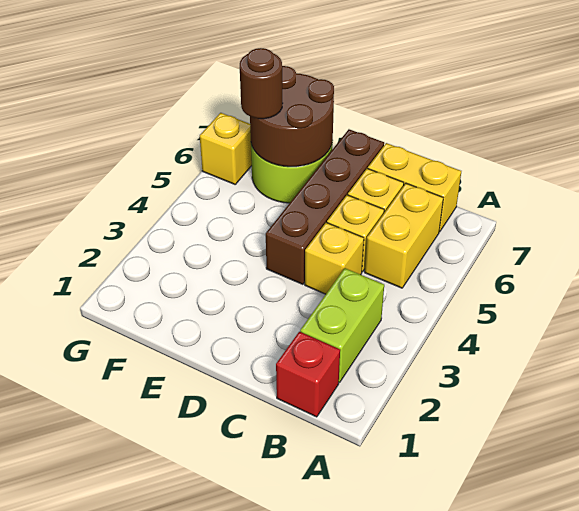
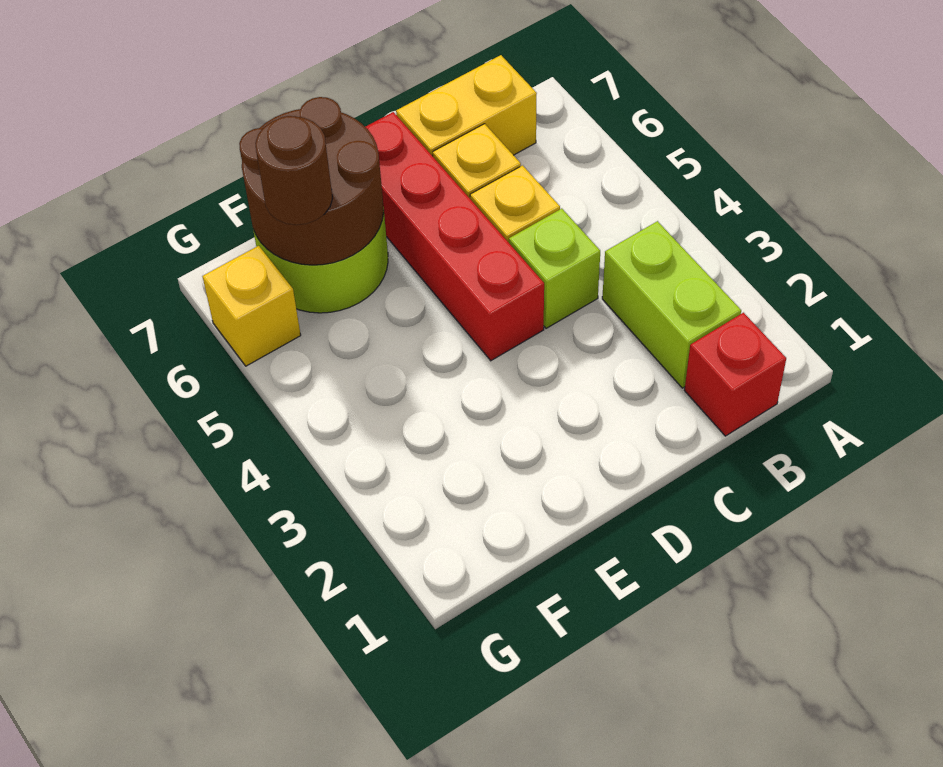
yellow 1x2 brick [365,183,443,288] -> none
yellow 1x1 brick [305,223,364,294] -> lime 1x1 brick [509,209,600,328]
brown 1x4 brick [266,129,384,284] -> red 1x4 brick [366,112,544,361]

